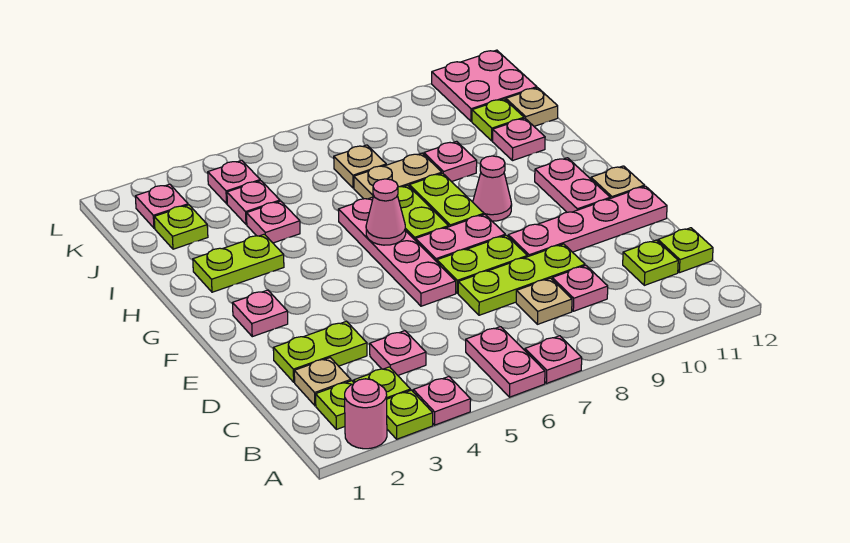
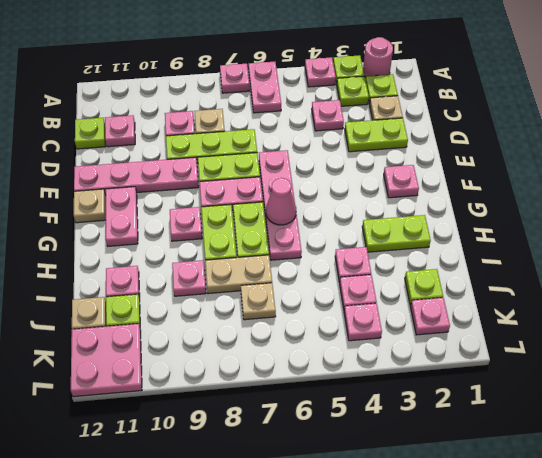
lime 1x1 plate [623,240,678,285] -> pink 1x1 plate [105,115,135,147]
pink 1x1 cone [473,156,512,221] -> pink 1x1 plate [170,207,202,241]

